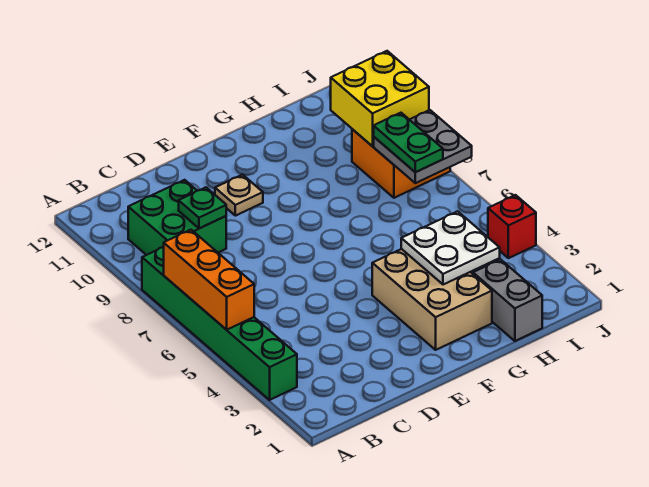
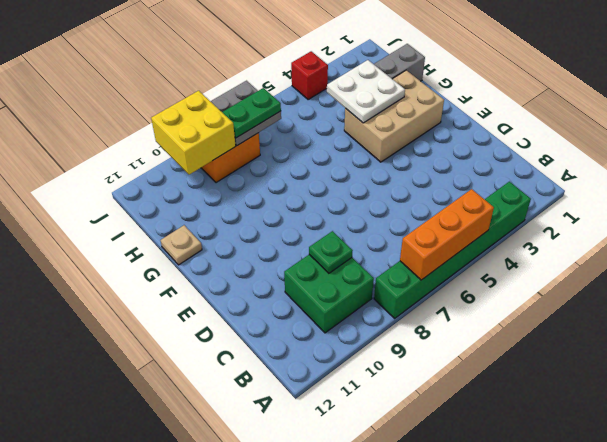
tan 1x1 plate [215,175,263,216] -> tan 1x1 plate moved to [161,225,202,265]

